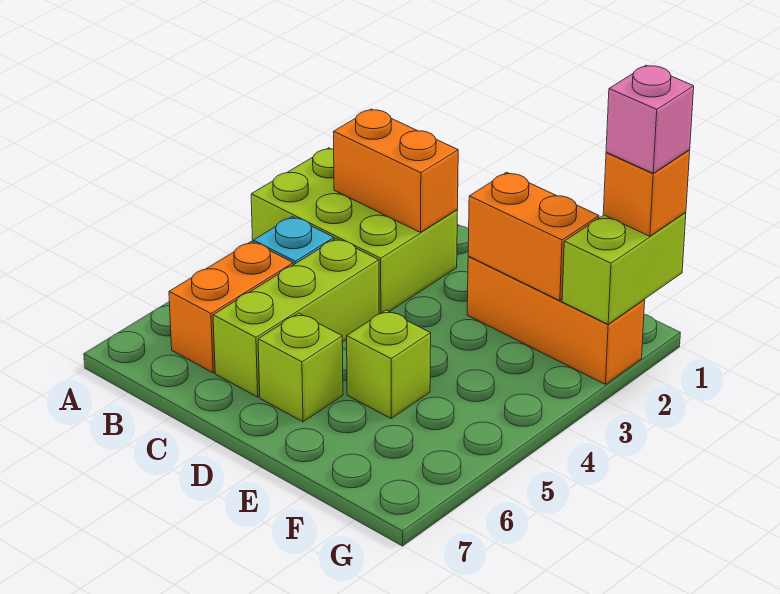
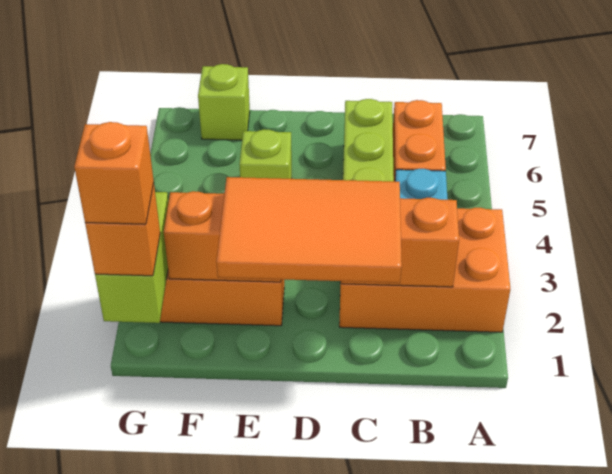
lime 2x3 brick [251,148,458,314] -> orange 2x3 brick [339,208,511,332]
none -> orange 2x3 tile [216,177,402,283]
lime 1x1 brick [258,313,343,422] -> lime 1x1 brick moved to [198,64,250,140]
pink 1x1 brick [606,65,694,173] -> orange 1x1 brick [74,122,154,224]

